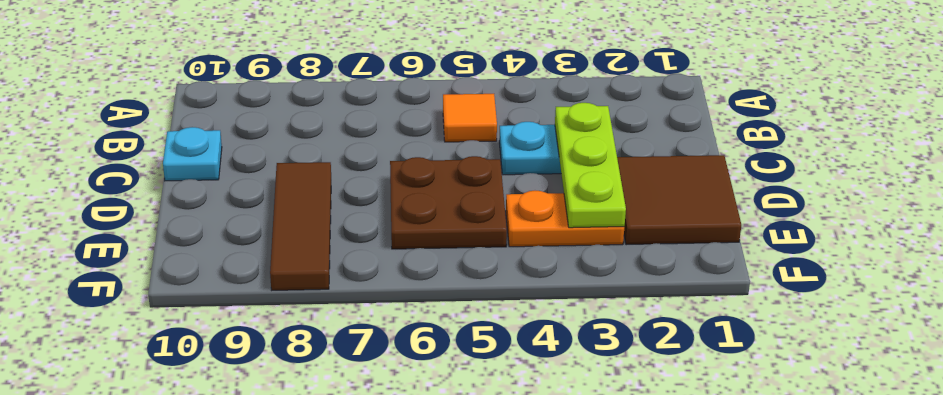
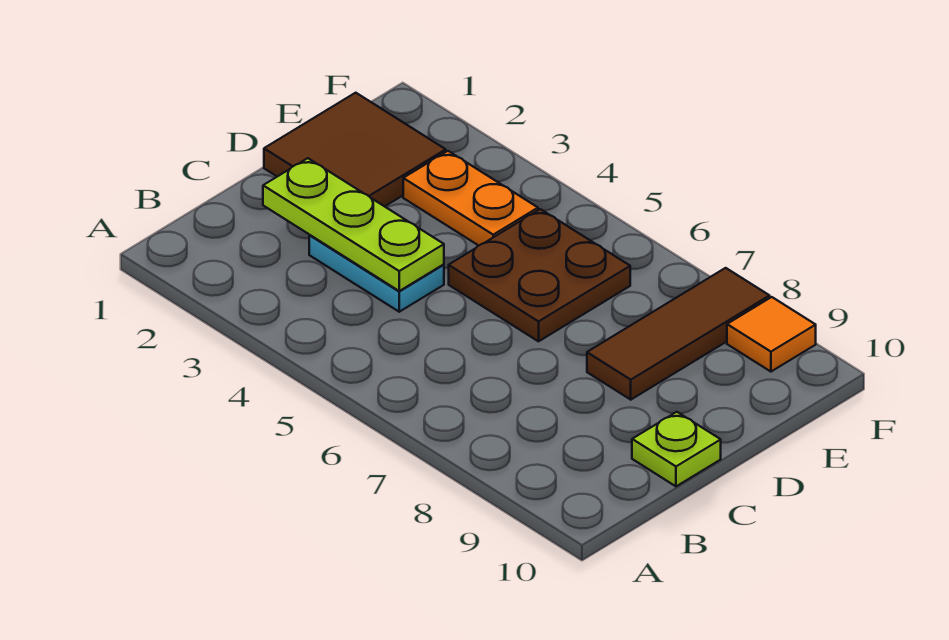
orange 1x1 tile [443,94,497,142] -> orange 1x1 tile moved to [727,297,816,372]
lime 1x3 plate [555,103,626,228] -> lime 1x3 plate turned to [263,158,444,291]
cyan 1x1 plate [163,127,222,181] -> lime 1x1 plate [632,412,721,486]

